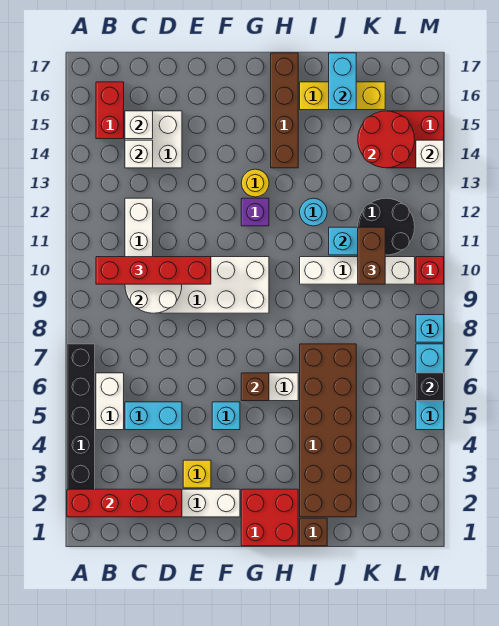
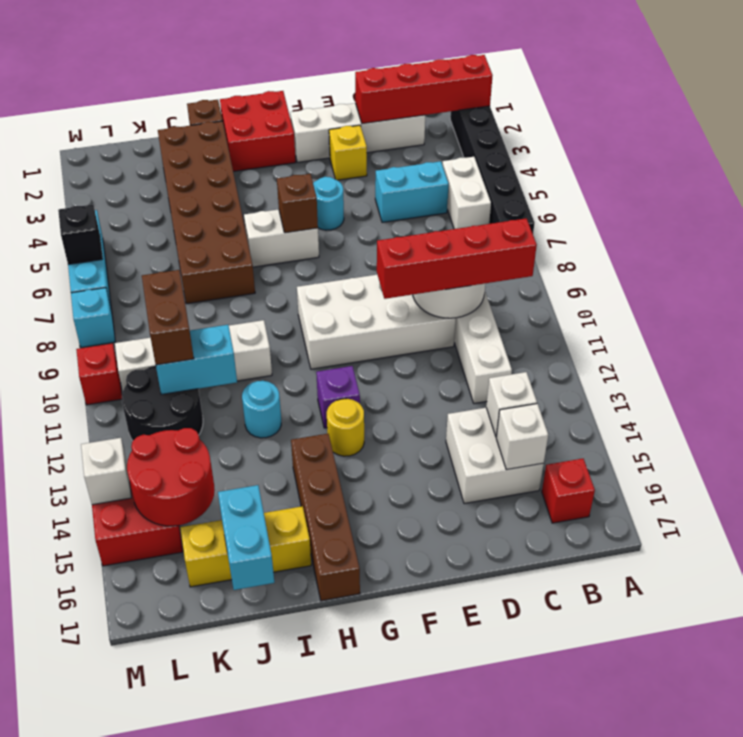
red 1x2 brick [96,82,124,139] -> red 1x1 brick [542,459,595,523]
cyan 1x1 brick [212,402,240,430] -> cyan 1x1 round brick [313,177,344,230]

